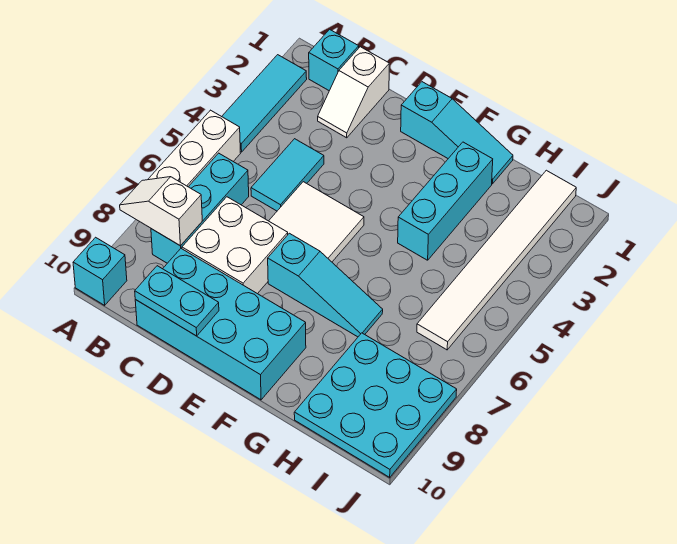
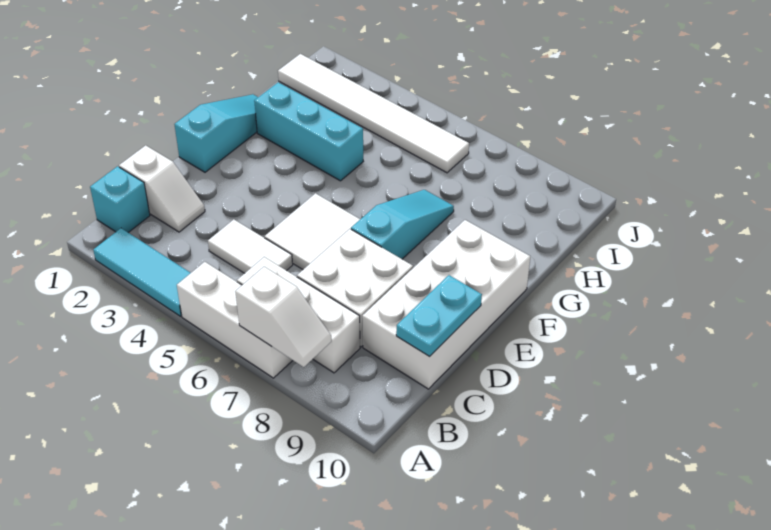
white 1x2 slope [120,177,202,246] -> white 1x2 slope turned to [235,267,331,367]
cyan 1x1 brick [73,237,127,305] -> none
cyan 1x3 brick [151,153,249,263] -> white 1x3 brick [237,257,360,373]
cyan 1x2 tile [251,139,324,211] -> white 1x2 tile [208,219,293,273]
cyan 2x4 brick [135,249,306,400] -> white 2x4 brick [362,220,530,389]
cyan 3x3 plate [294,333,457,477] -> none

